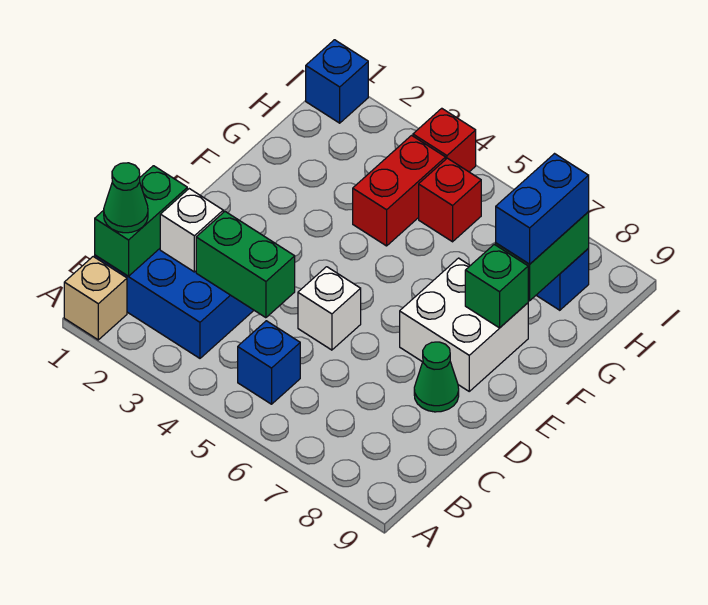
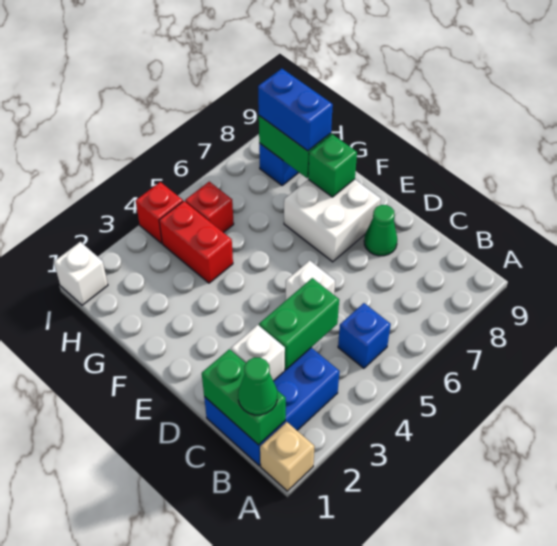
blue 1x1 brick [306,40,368,123] -> white 1x1 brick [54,242,108,305]

